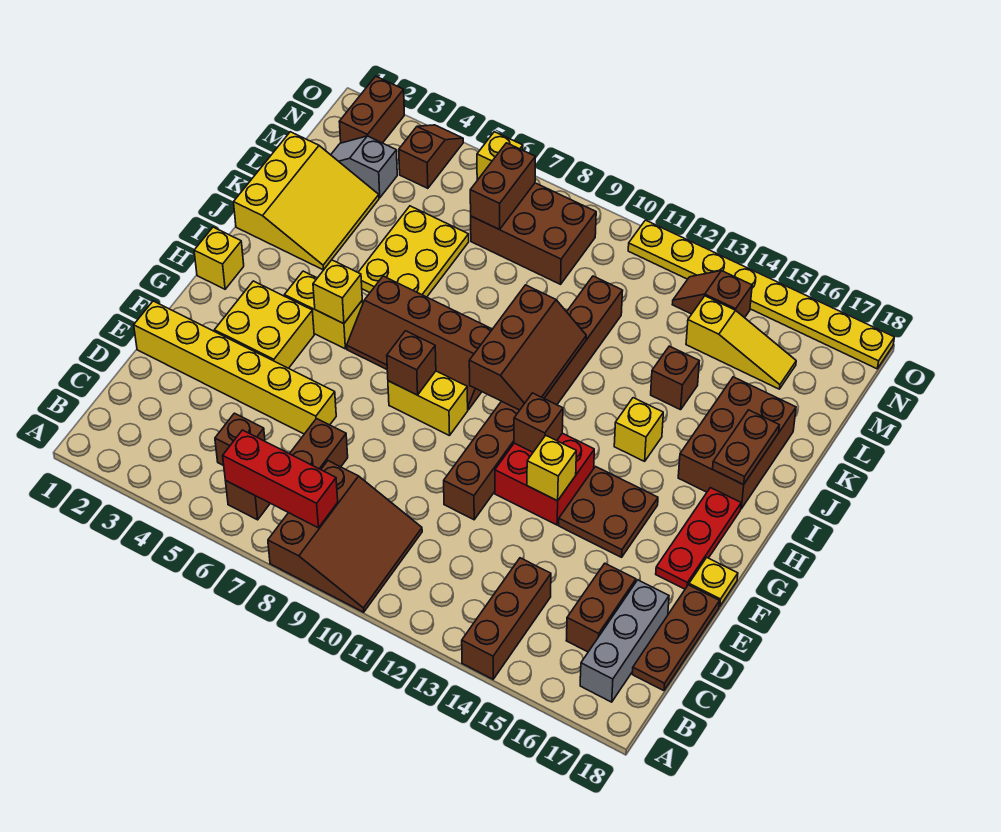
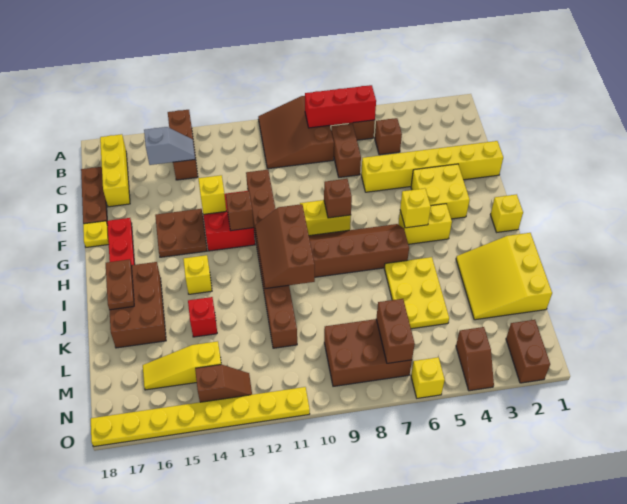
grey 1x3 brick [580,580,669,702] -> yellow 1x3 brick [100,134,130,207]
brown 1x2 brick [566,563,636,652] -> none
brown 1x1 brick [651,346,699,410] -> red 1x1 brick [188,297,217,337]
grey 1x2 slope [331,136,397,198] -> grey 1x2 slope moved to [144,127,195,165]

